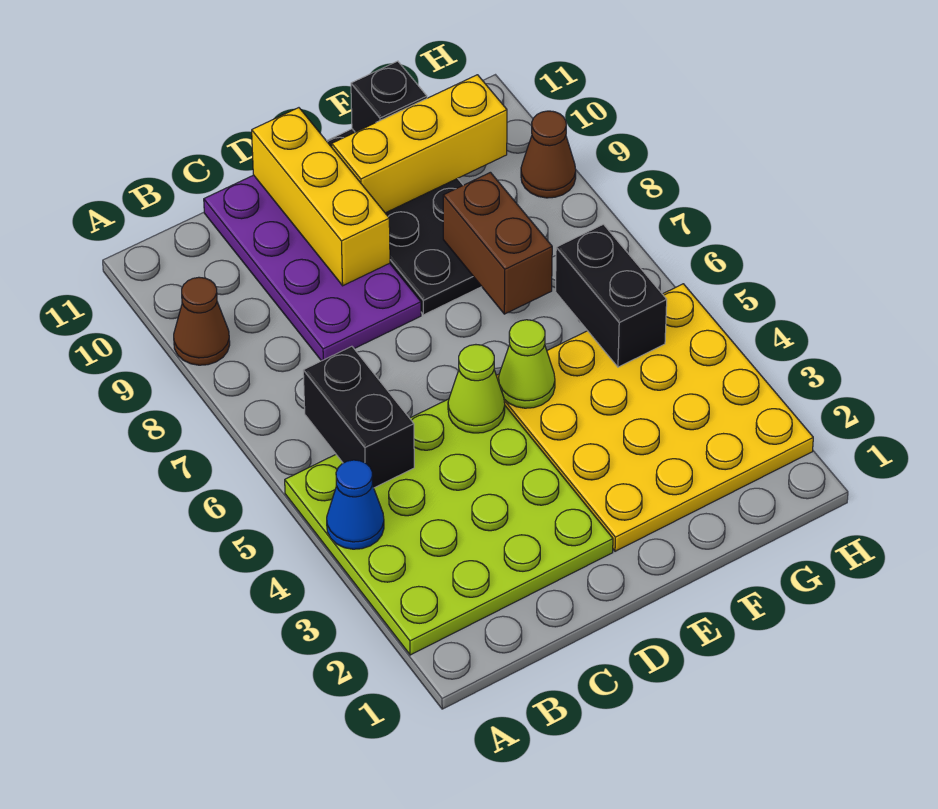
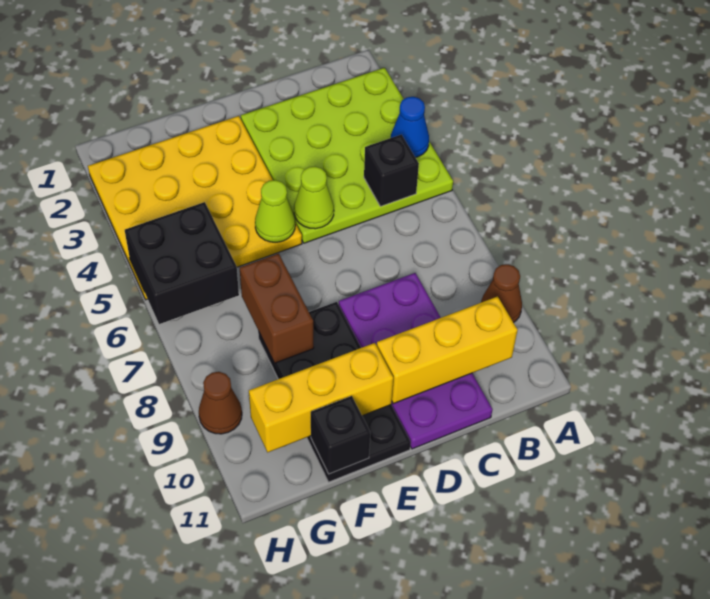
black 1x2 brick [303,346,414,488] -> black 1x1 brick [364,134,419,206]
yellow 1x3 brick [252,108,390,286] -> yellow 1x3 brick turned to [377,296,518,404]
black 1x2 brick [555,224,667,367] -> black 2x2 brick [125,202,239,324]

